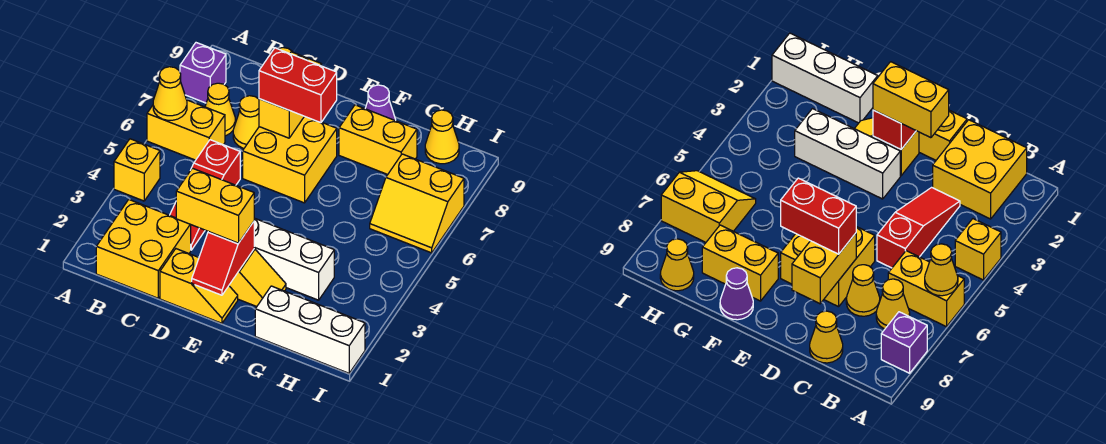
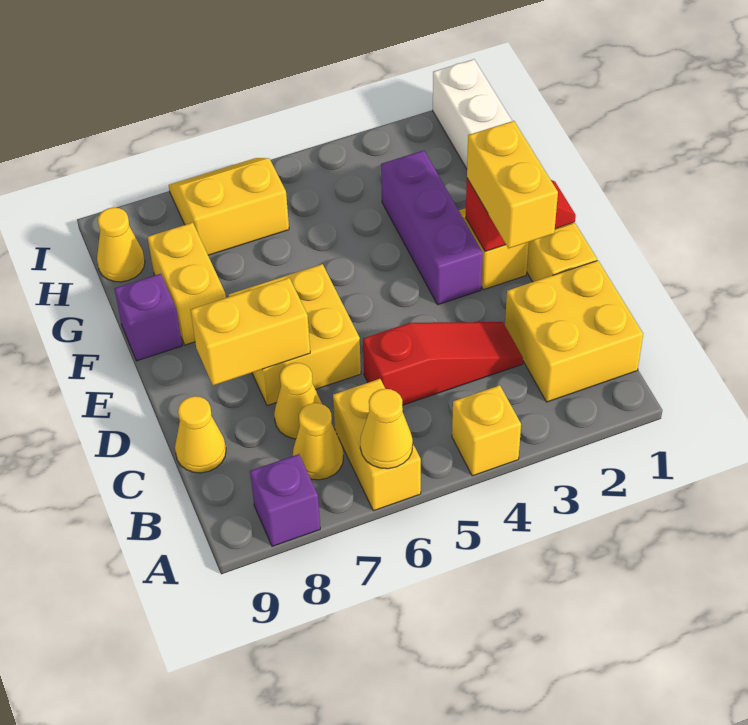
red 1x2 brick [259,48,337,123] -> none
white 1x3 brick [254,218,334,300] -> purple 1x3 brick [381,150,483,305]
purple 1x1 cone [365,85,396,121] -> purple 1x1 brick [114,274,182,361]
yellow 2x2 slope [370,154,464,253] -> yellow 2x2 slope turned to [169,158,289,255]

